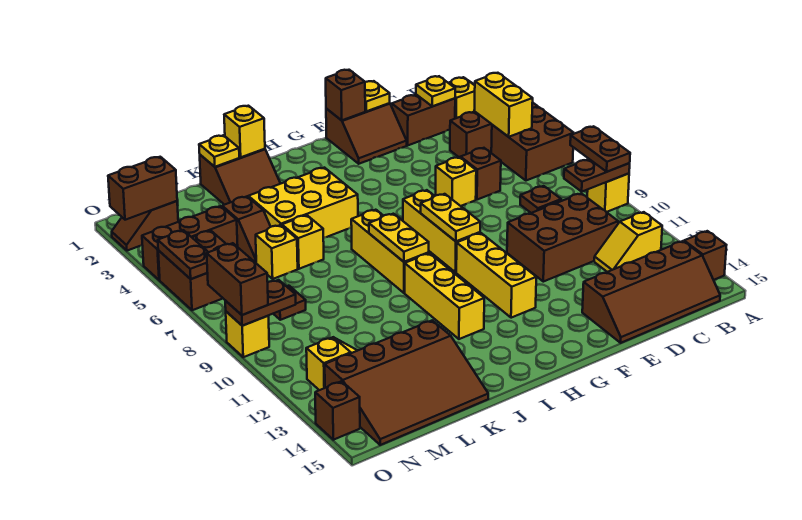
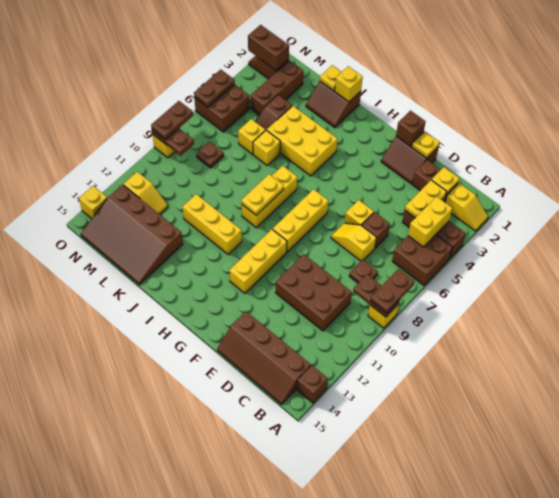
yellow 1x2 slope [594,212,662,272] -> yellow 1x2 slope moved to [331,223,377,261]
yellow 1x2 plate [421,194,480,241] -> yellow 1x2 plate moved to [405,180,447,218]
yellow 1x3 brick [405,253,484,339] -> yellow 1x3 brick turned to [182,194,242,254]
brown 1x3 brick [142,206,238,280] -> brown 1x3 brick turned to [251,61,303,115]
brown 1x2 brick [207,243,268,315] -> brown 1x2 plate [151,101,193,140]
brown 1x1 brick [315,381,360,440] -> yellow 1x1 brick [79,186,107,219]

